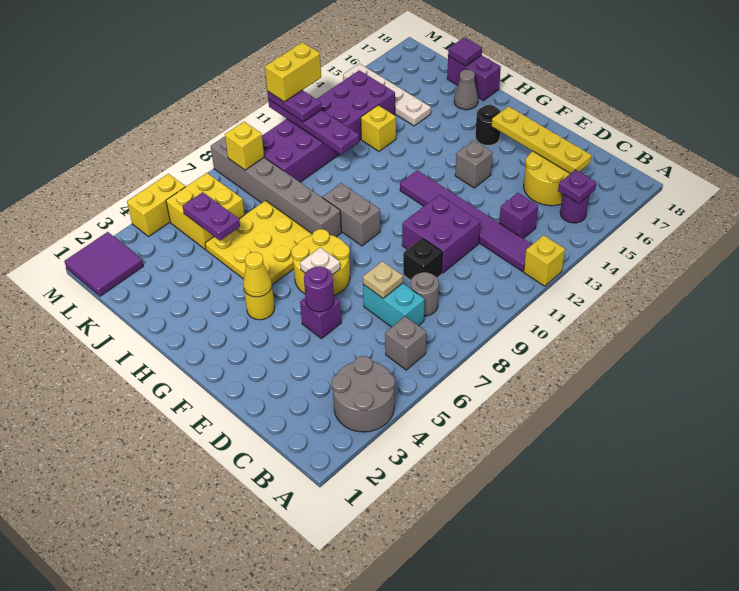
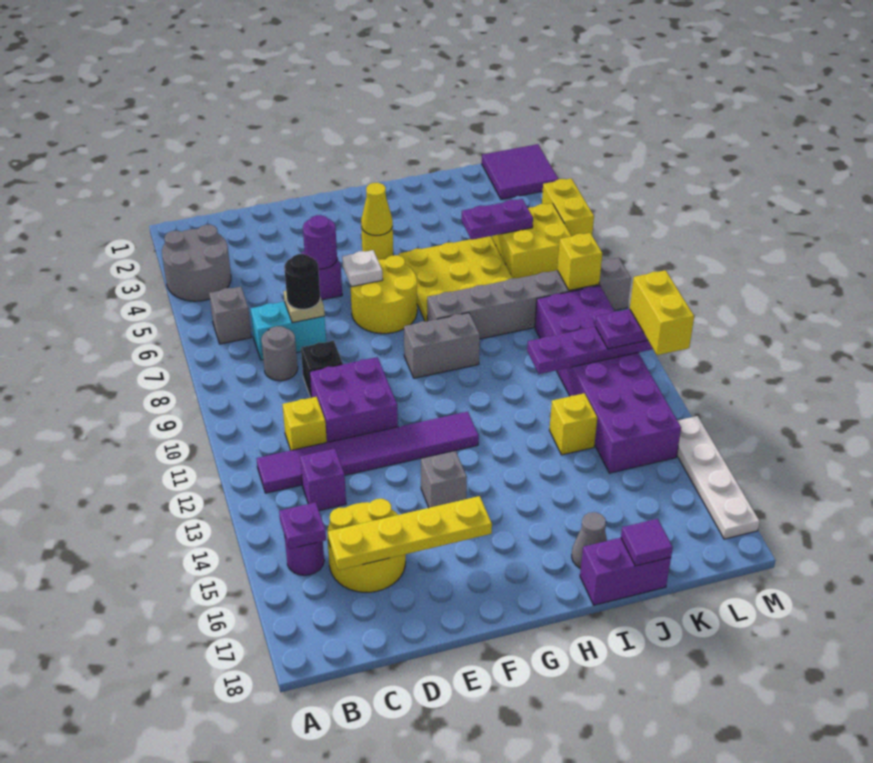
yellow 1x1 brick [524,235,565,286] -> yellow 1x1 brick moved to [282,397,327,450]
black 1x1 round brick [475,105,501,145] -> black 1x1 round brick moved to [284,254,320,309]
white 1x4 plate [343,63,431,126] -> white 1x4 plate turned to [677,416,760,539]

